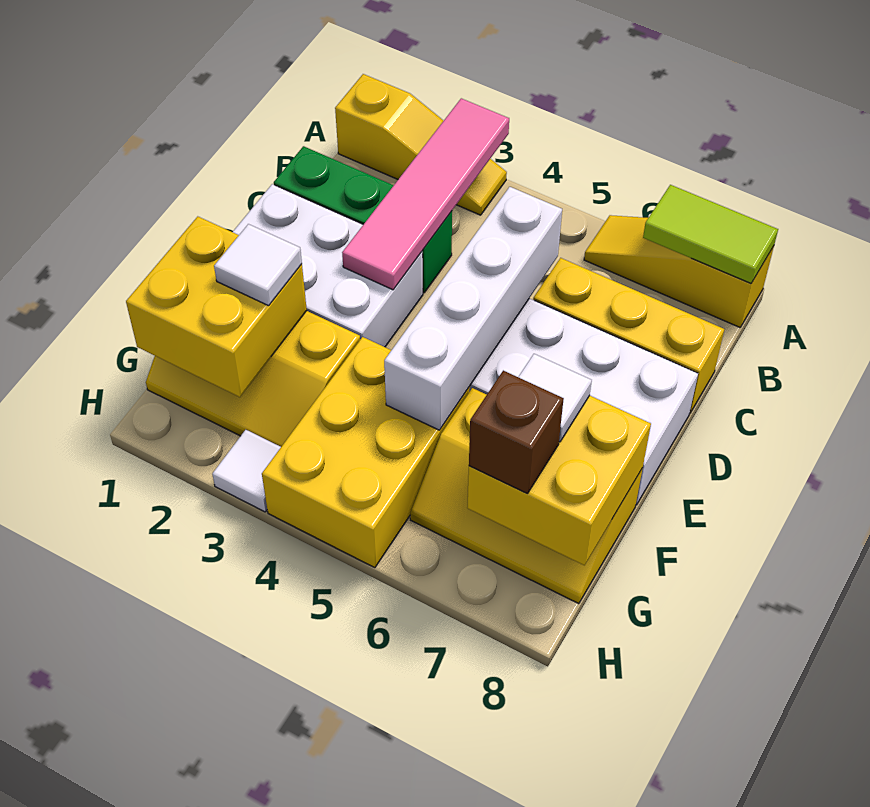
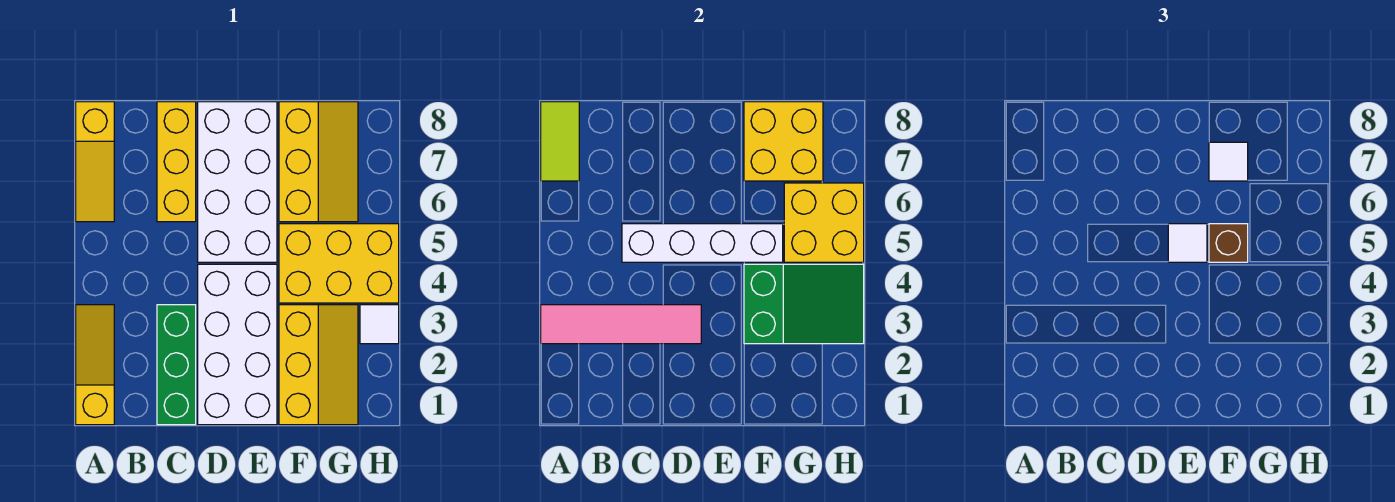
white 2x3 brick [233,184,423,347] -> white 2x4 brick [198,264,277,425]
yellow 2x2 brick [126,217,307,397] -> yellow 2x2 brick moved to [784,183,864,262]
white 1x1 tile [214,224,302,306] -> white 1x1 tile moved to [1168,224,1207,262]
none -> green 2x3 slope [744,264,864,344]
brown 1x1 brick [469,371,564,494] -> brown 1x1 brick moved to [1209,224,1248,262]

